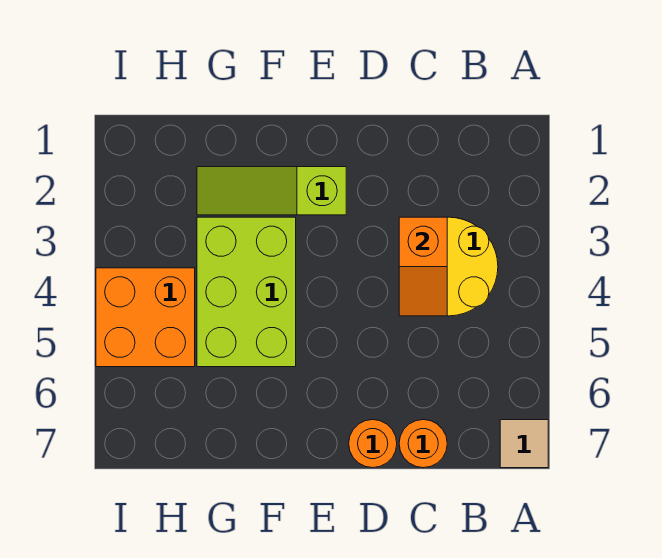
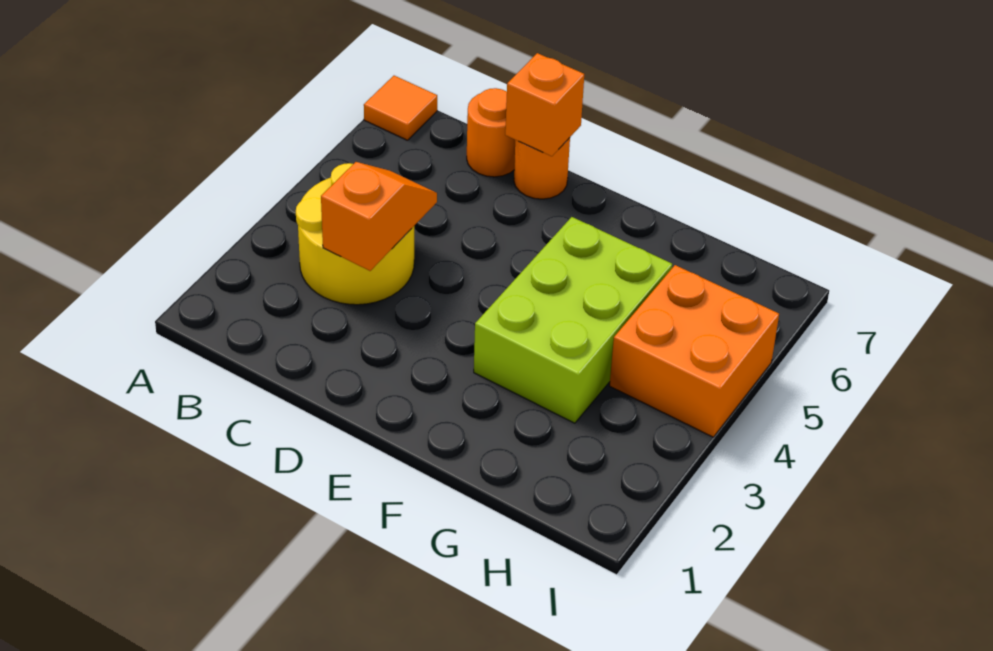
tan 1x1 tile [500,420,548,468] -> orange 1x1 tile [364,76,437,140]
none -> orange 1x1 brick [505,53,584,156]
lime 1x3 slope [197,167,346,215] -> none

